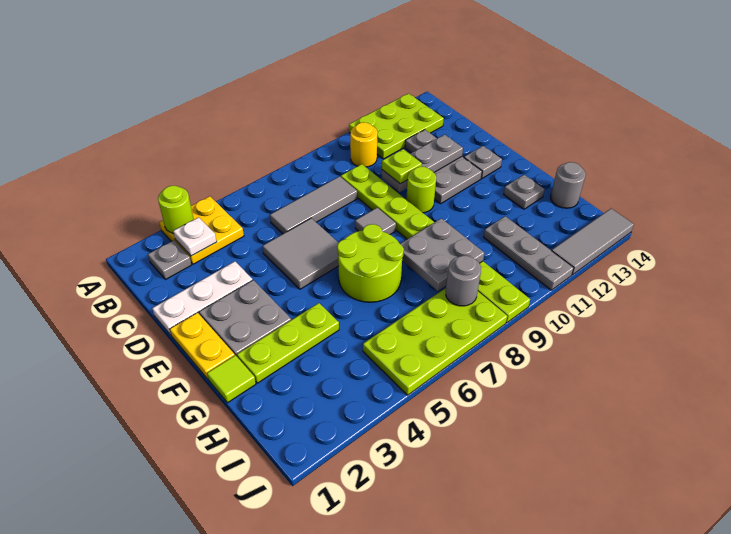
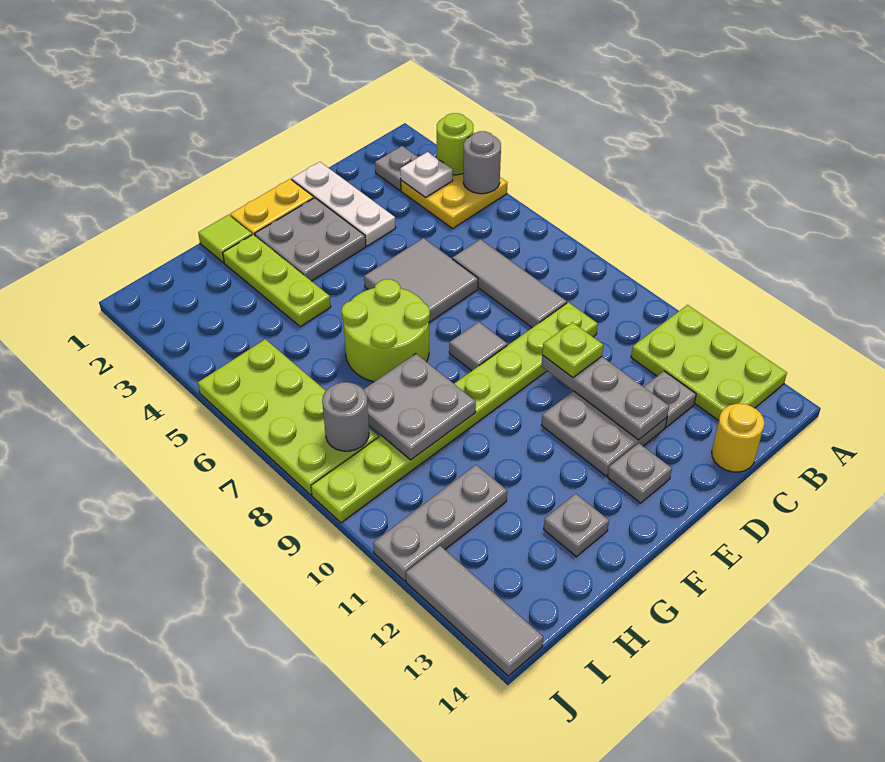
yellow 1x1 round brick [350,122,378,167] -> yellow 1x1 round brick moved to [712,404,764,472]
lime 1x1 round brick [406,167,436,213] -> none
grey 1x1 round brick [551,162,586,208] -> grey 1x1 round brick moved to [463,131,501,194]

